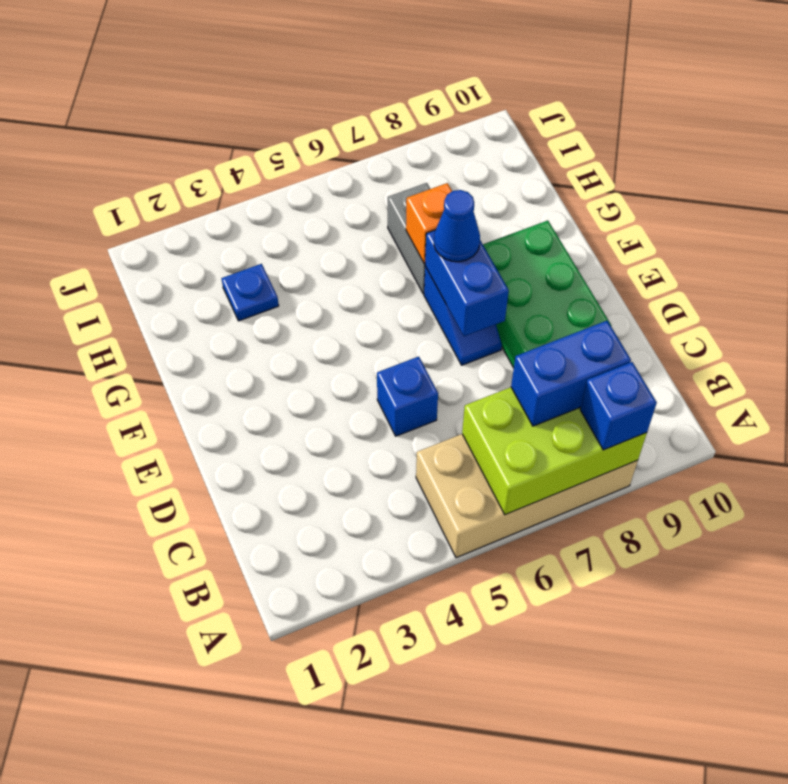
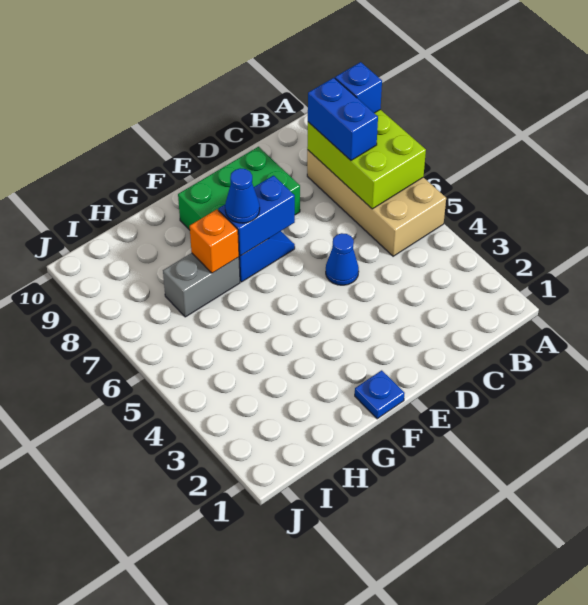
blue 1x1 brick [377,357,438,436] -> blue 1x1 cone [326,233,359,285]
blue 1x1 plate [221,264,279,321] -> blue 1x1 plate moved to [355,370,405,419]

